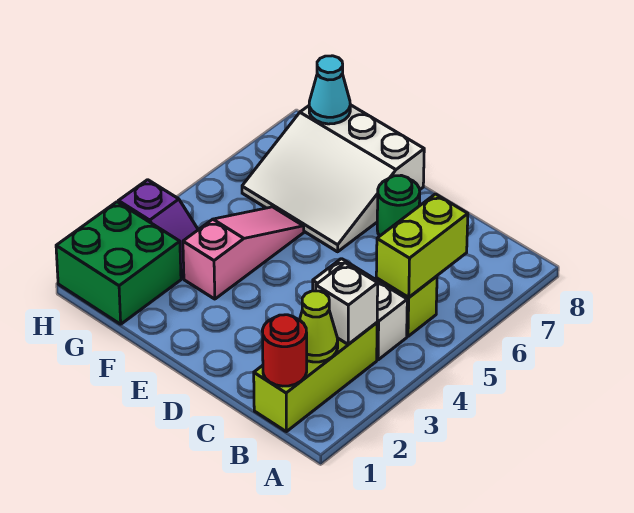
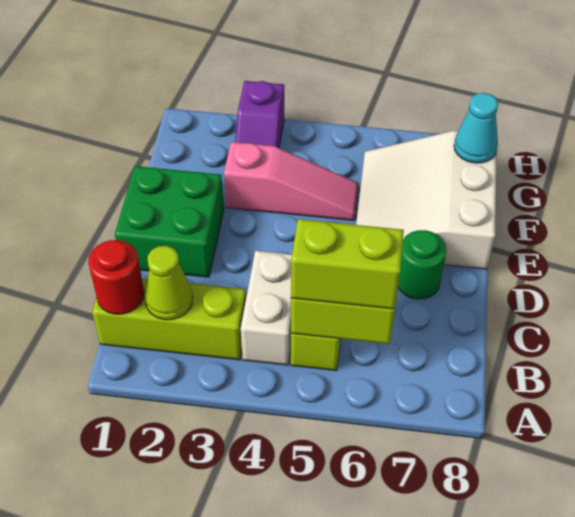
white 1x1 brick [316,263,378,344] -> none
none -> lime 1x2 brick [291,219,404,309]
green 2x2 brick [56,202,181,324] -> green 2x2 brick moved to [115,166,224,277]

